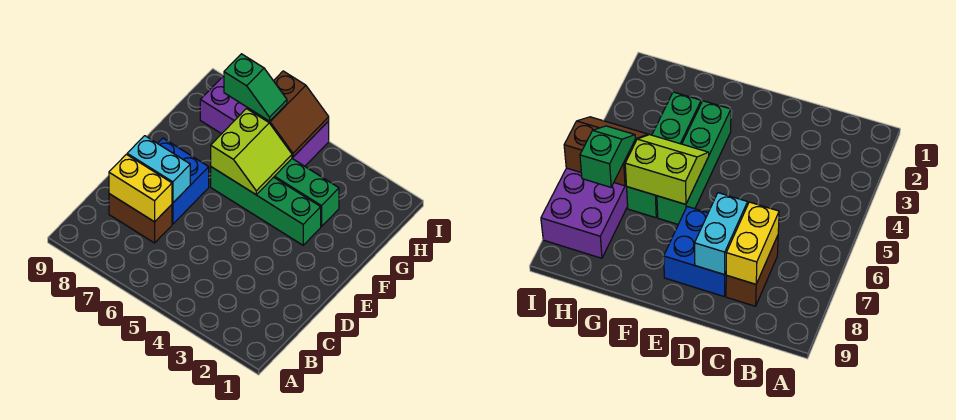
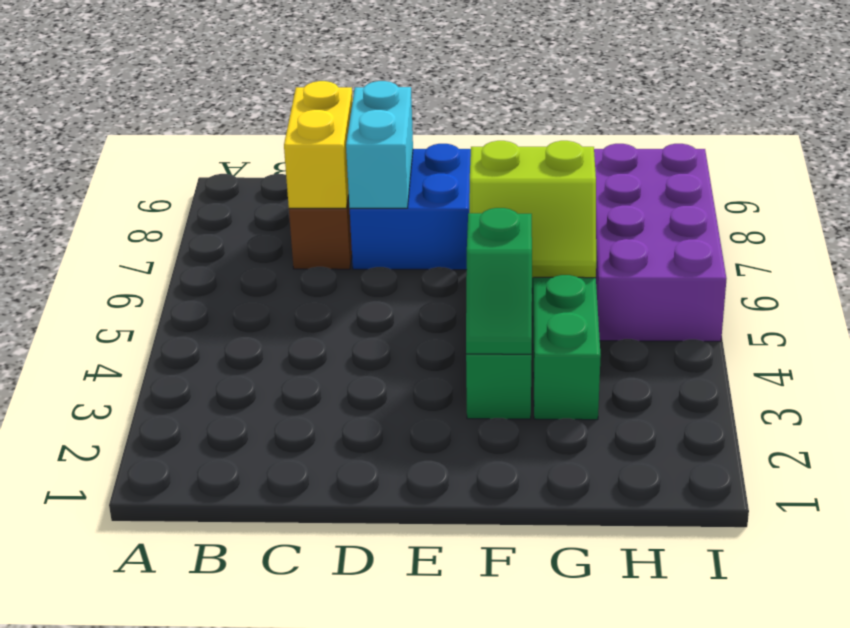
brown 2x2 slope [247,71,329,157] -> none
green 1x2 slope [224,54,287,121] -> green 1x2 slope moved to [466,208,532,354]

